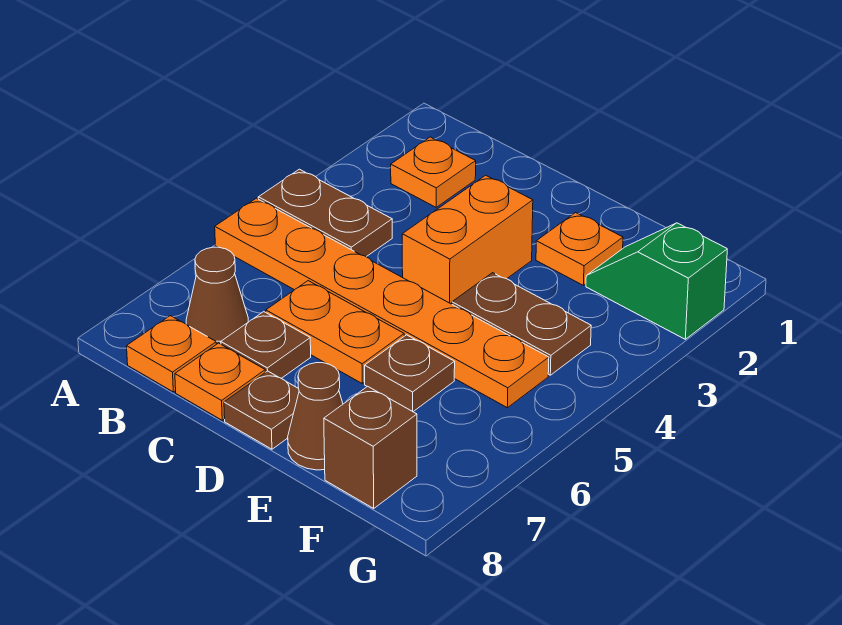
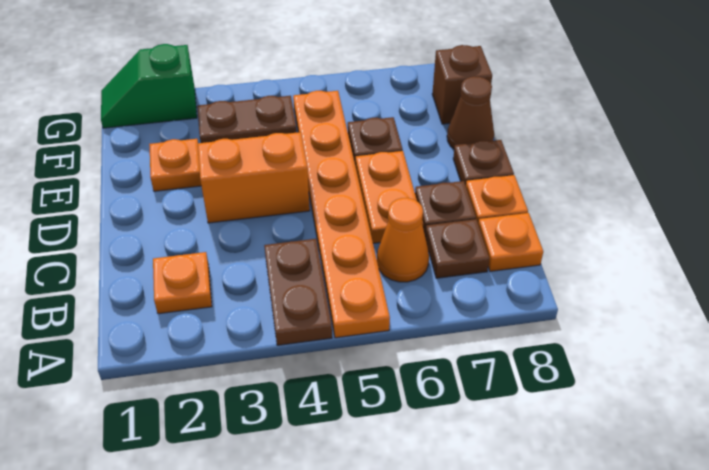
none -> orange 1x1 cone [377,198,429,282]
brown 1x1 cone [186,247,248,344] -> brown 1x1 plate [425,219,489,278]
brown 1x2 plate [452,273,591,375] -> brown 1x2 plate turned to [197,96,297,143]
green 1x2 slope [586,223,727,339] -> green 1x2 slope turned to [101,44,197,128]

